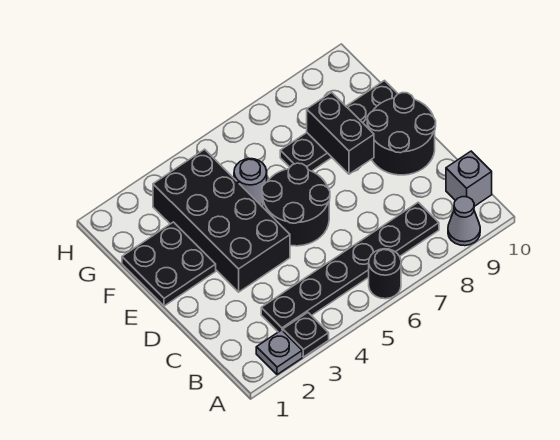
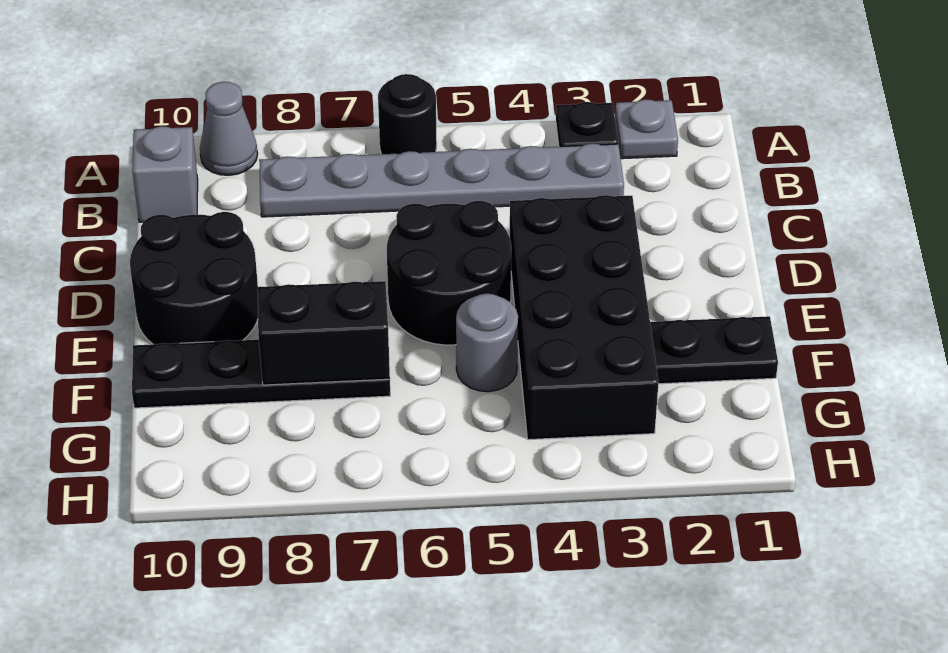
black 1x6 plate [261,202,439,332] -> grey 1x6 plate [259,144,624,217]
black 2x2 plate [122,222,216,306] -> black 1x2 plate [650,316,778,384]
black 1x2 brick [307,92,374,174] -> black 1x2 brick turned to [258,281,390,385]

